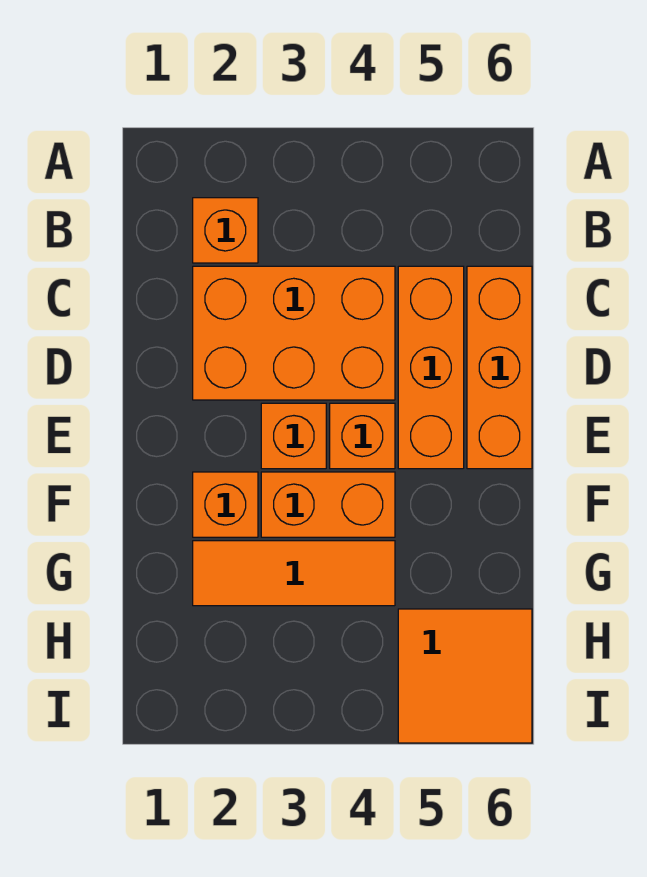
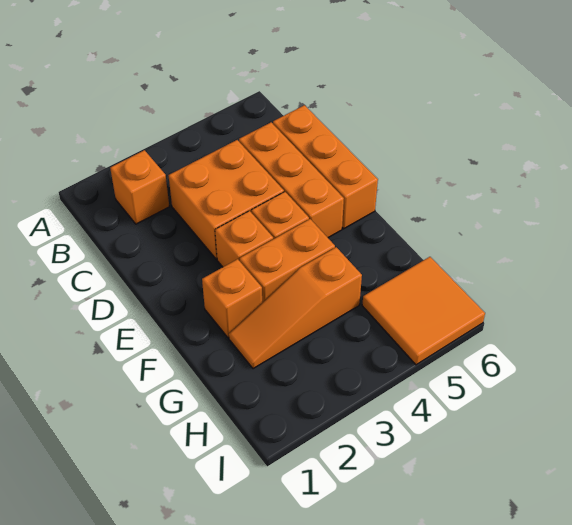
orange 2x3 brick [193,266,395,400] -> orange 2x2 brick [169,140,284,259]
orange 1x3 tile [193,541,395,606] -> orange 1x3 slope [229,247,362,369]

